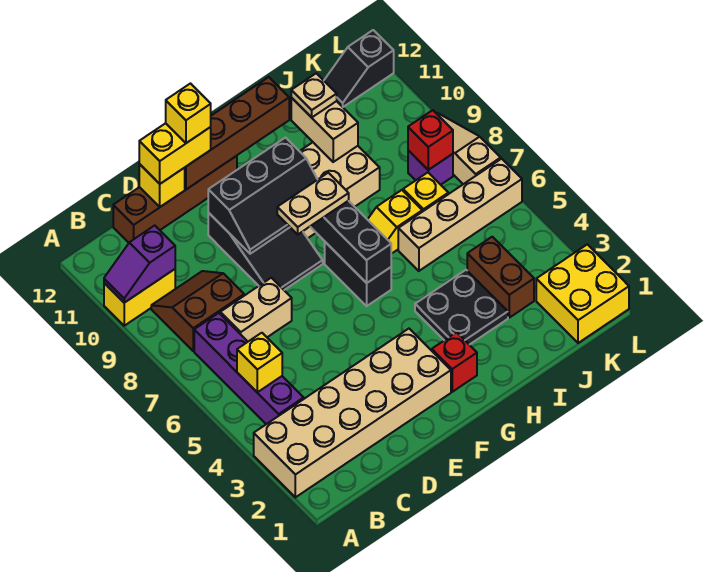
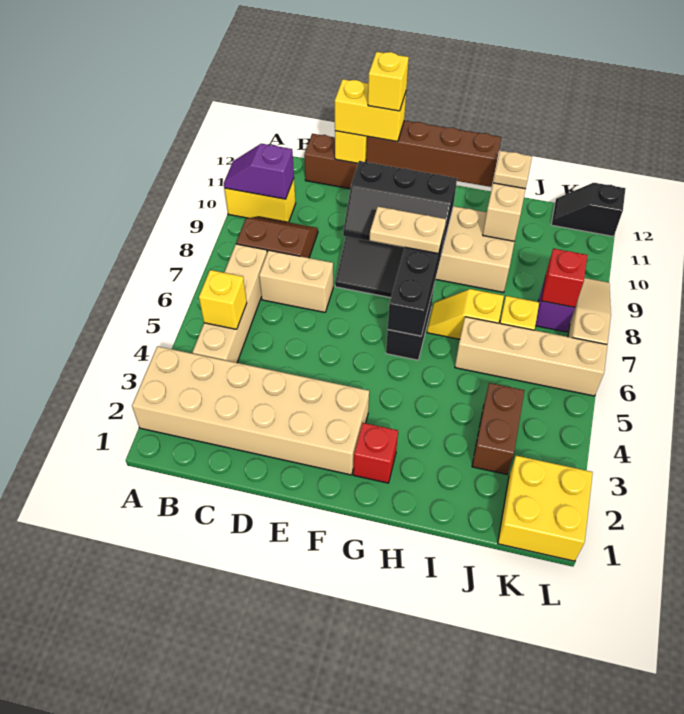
purple 1x4 brick [194,313,304,424] -> tan 1x4 brick [193,244,267,363]
black 2x2 plate [415,270,508,345] -> none

